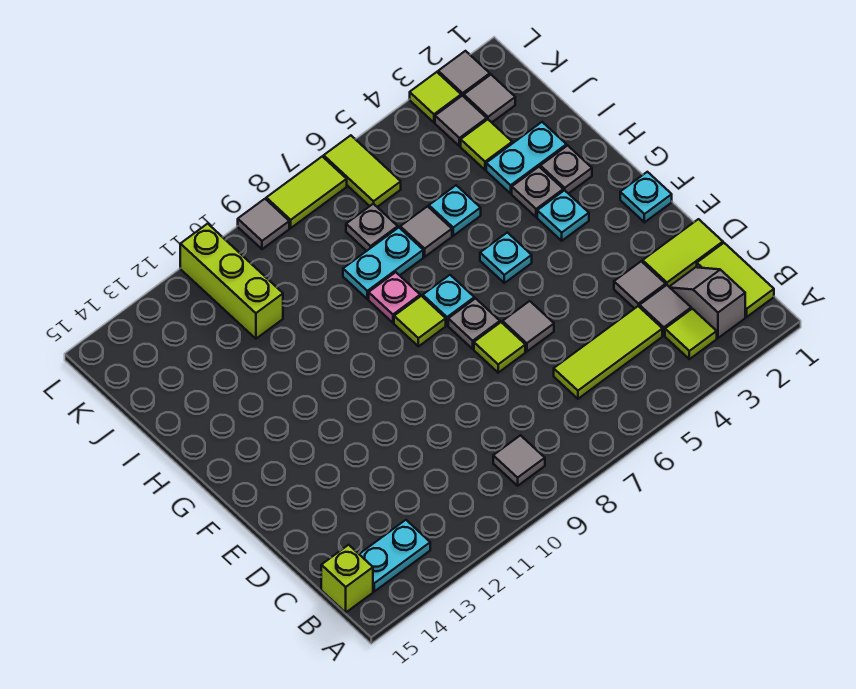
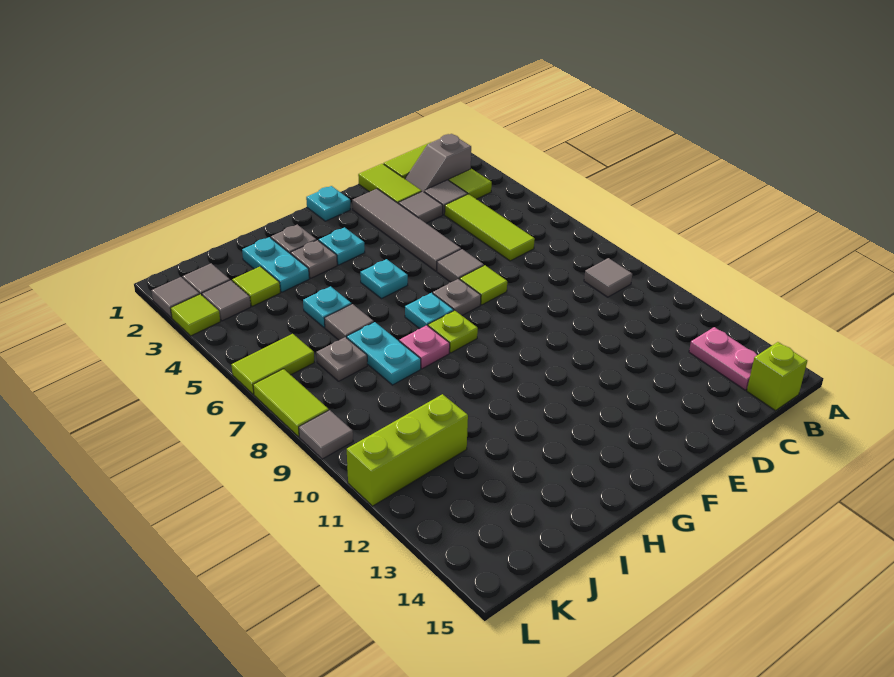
cyan 1x2 plate [359,520,430,591] -> pink 1x2 plate [689,327,757,390]
none -> grey 1x4 tile [352,189,461,271]
lime 1x1 tile [394,296,446,346] -> lime 1x1 plate [428,310,478,353]

